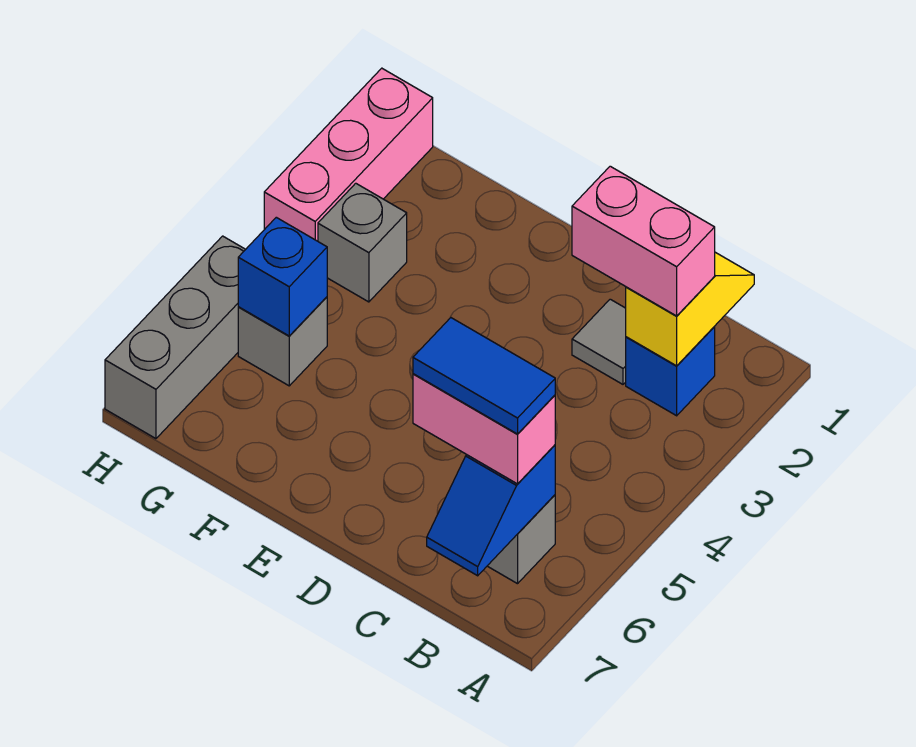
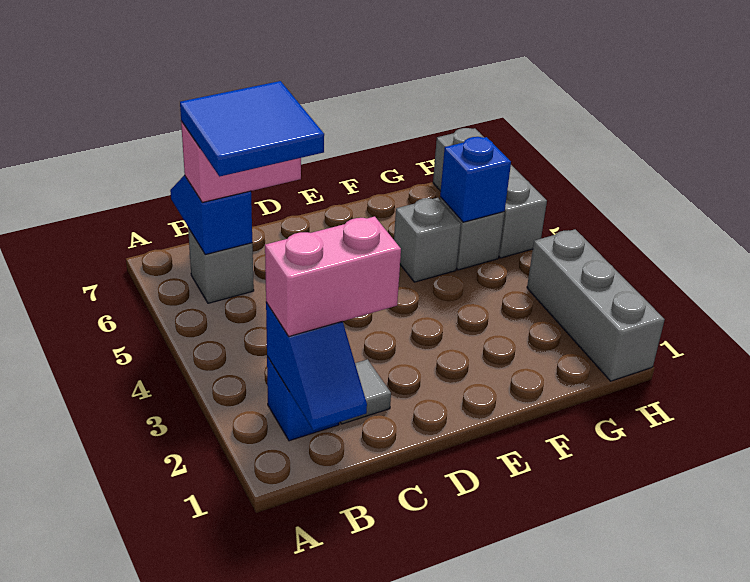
yellow 1x2 slope [626,252,754,366] -> blue 1x2 slope [266,303,367,430]
blue 1x2 tile [413,318,555,434] -> blue 2x2 tile [180,81,324,177]
grey 1x1 brick [318,183,407,302] -> grey 1x1 brick moved to [394,198,461,282]
pink 1x3 brick [264,68,433,241] -> grey 1x3 brick [527,229,665,381]

